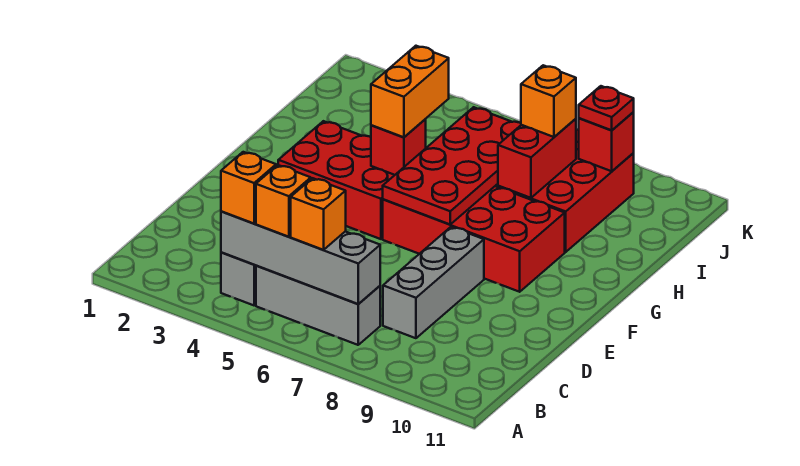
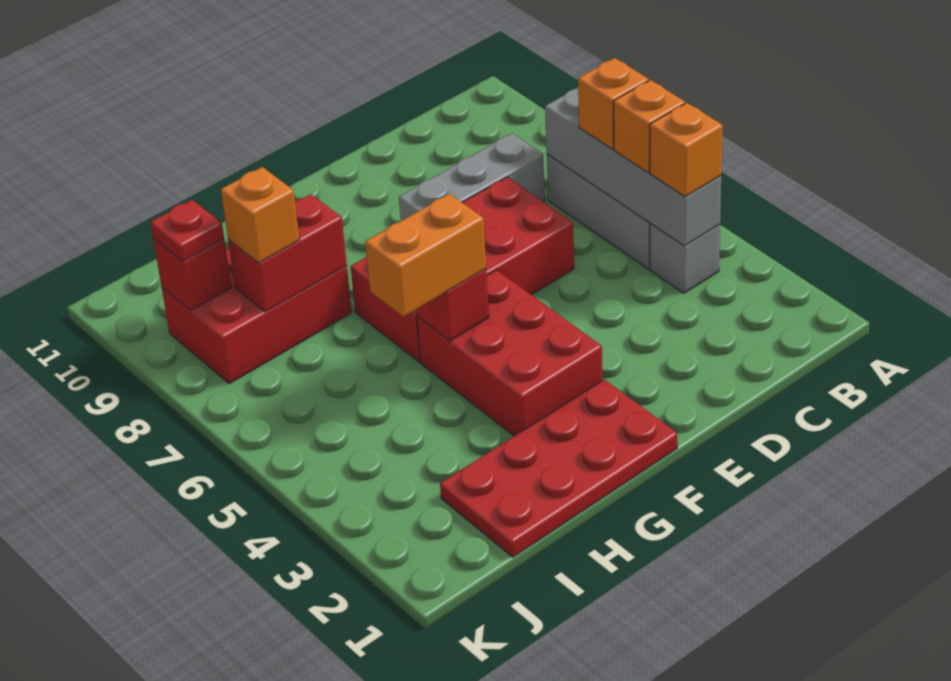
red 2x4 brick [383,186,565,292] -> red 2x4 brick turned to [351,177,574,362]
red 2x4 plate [383,107,521,224] -> red 2x4 plate moved to [440,380,677,557]

